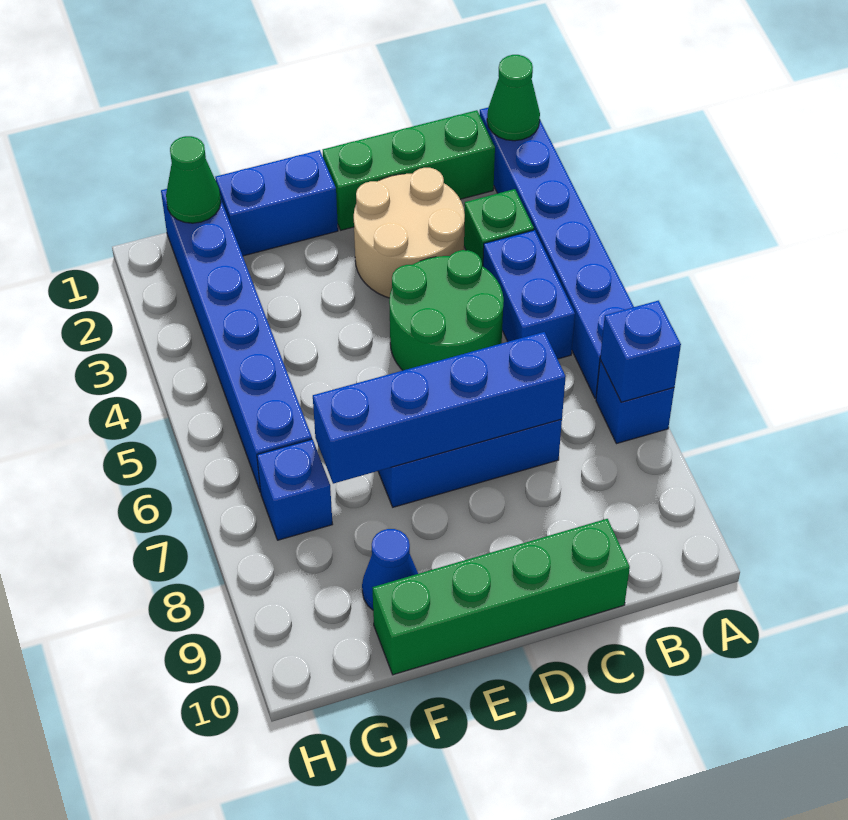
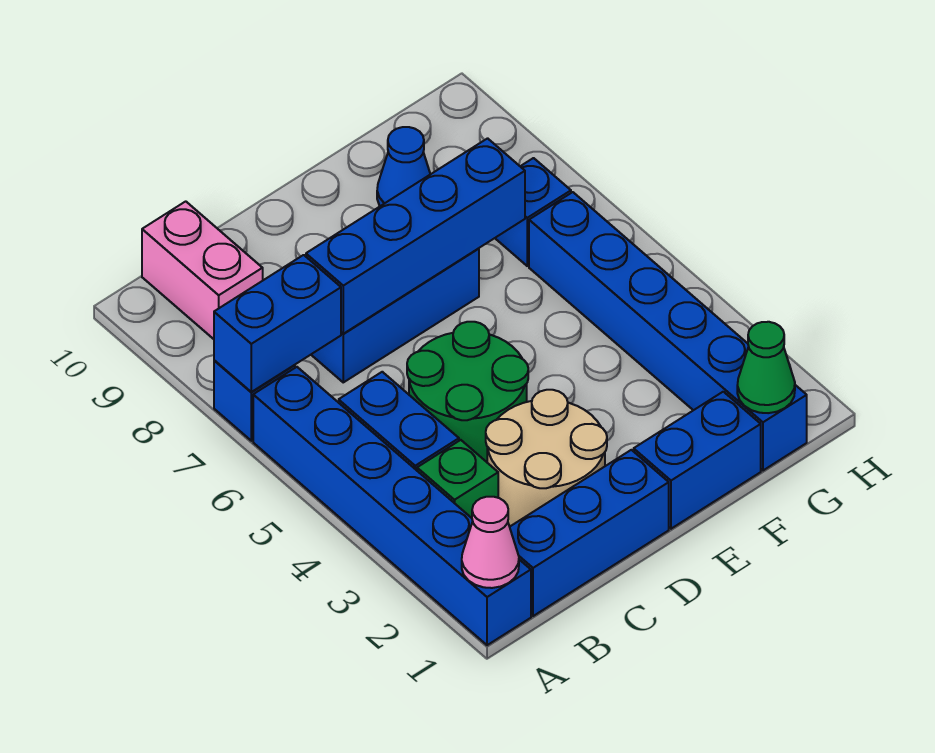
green 1x1 cone [487,55,540,141] -> pink 1x1 cone [462,497,519,588]
blue 1x1 brick [600,301,681,402] -> blue 1x2 brick [214,255,341,392]
green 1x3 brick [323,110,495,230] -> blue 1x3 brick [510,450,669,616]
none -> pink 1x2 brick [142,201,263,339]
green 1x4 brick [372,519,630,675] -> none

